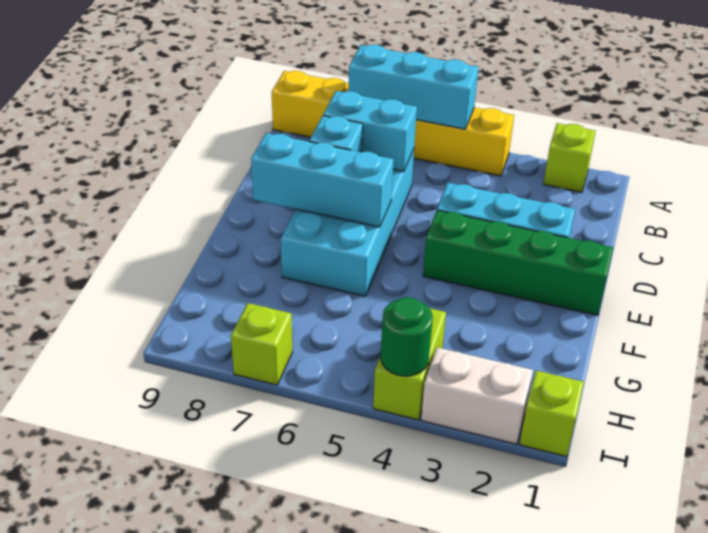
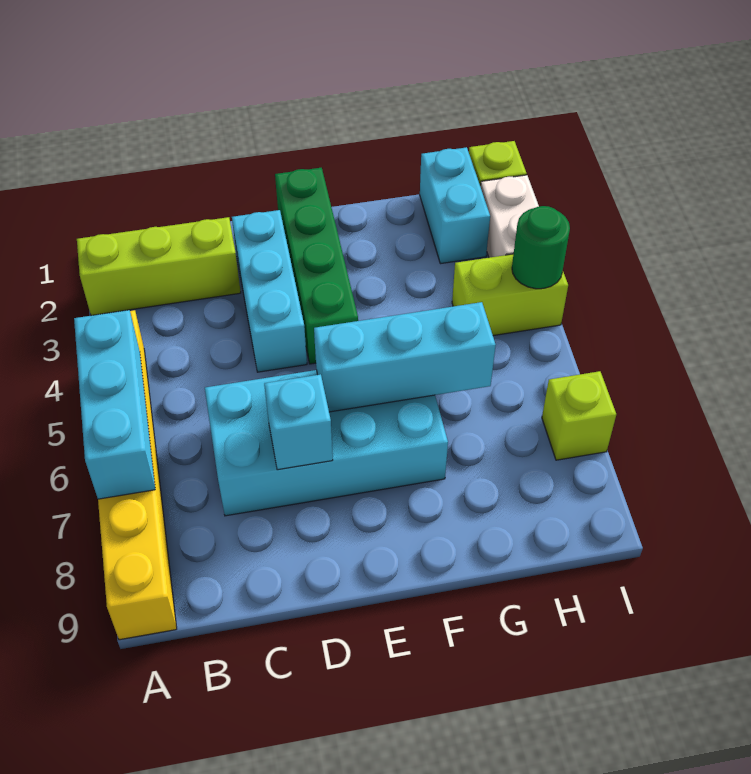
lime 1x1 brick [544,123,596,192] -> lime 1x3 brick [77,217,241,316]
cyan 1x2 brick [323,91,417,172] -> cyan 1x2 brick moved to [420,147,490,264]
cyan 1x3 brick [251,133,394,227] -> cyan 1x3 brick turned to [314,302,496,412]

